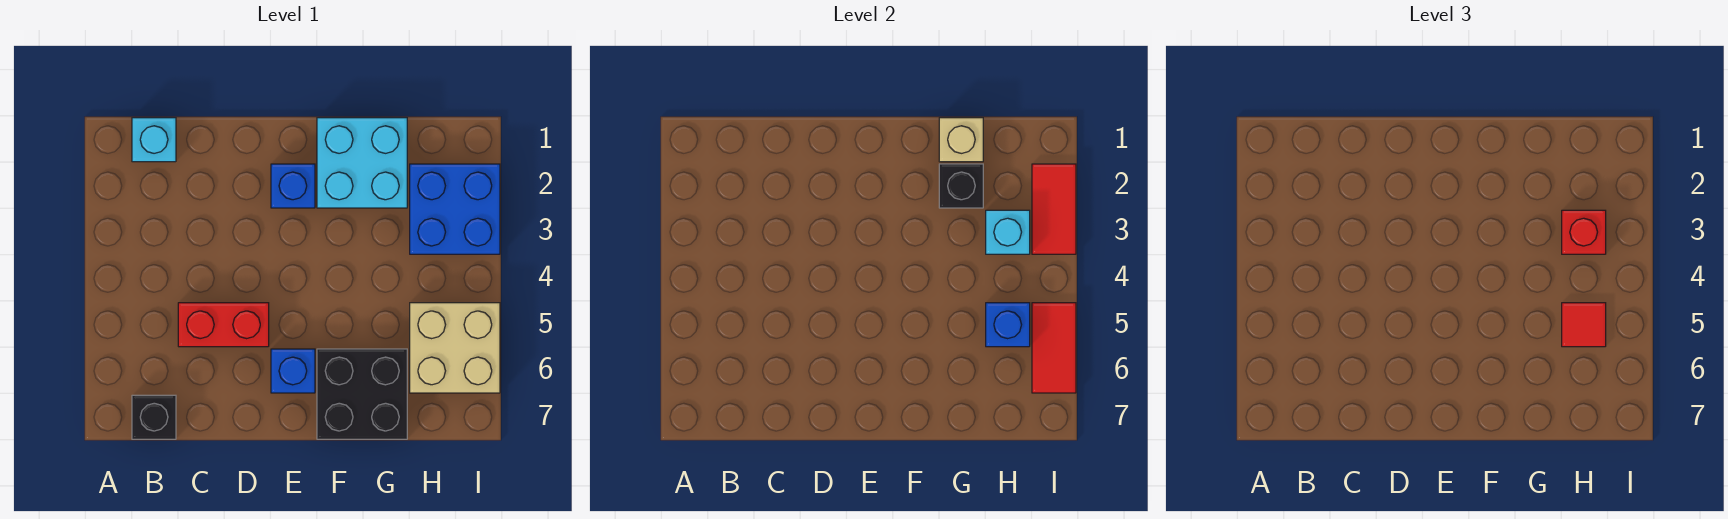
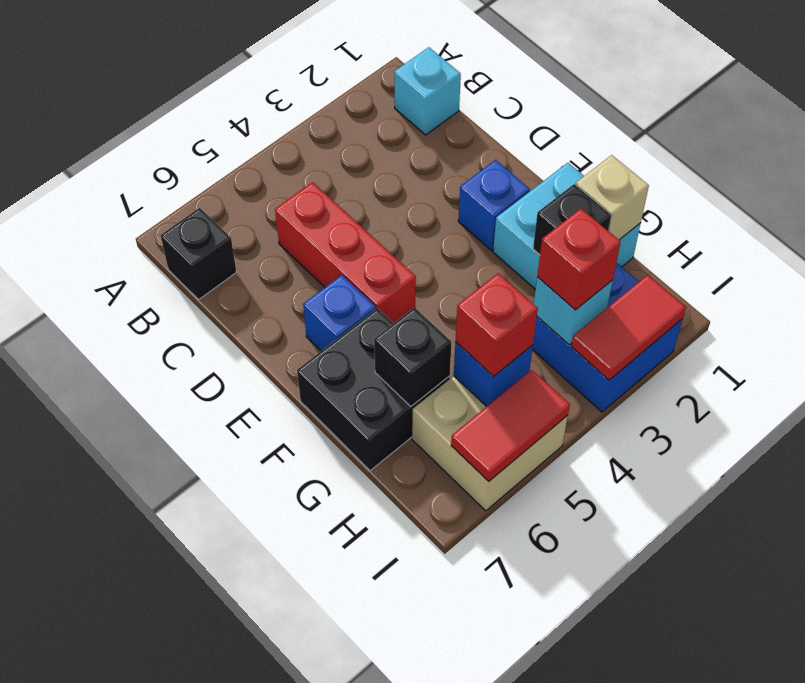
red 1x2 brick [178,303,269,347] -> red 1x3 brick [275,182,416,323]
none -> black 1x1 brick [374,308,452,407]
red 1x1 tile [1562,303,1606,347] -> red 1x1 brick [456,273,538,377]

